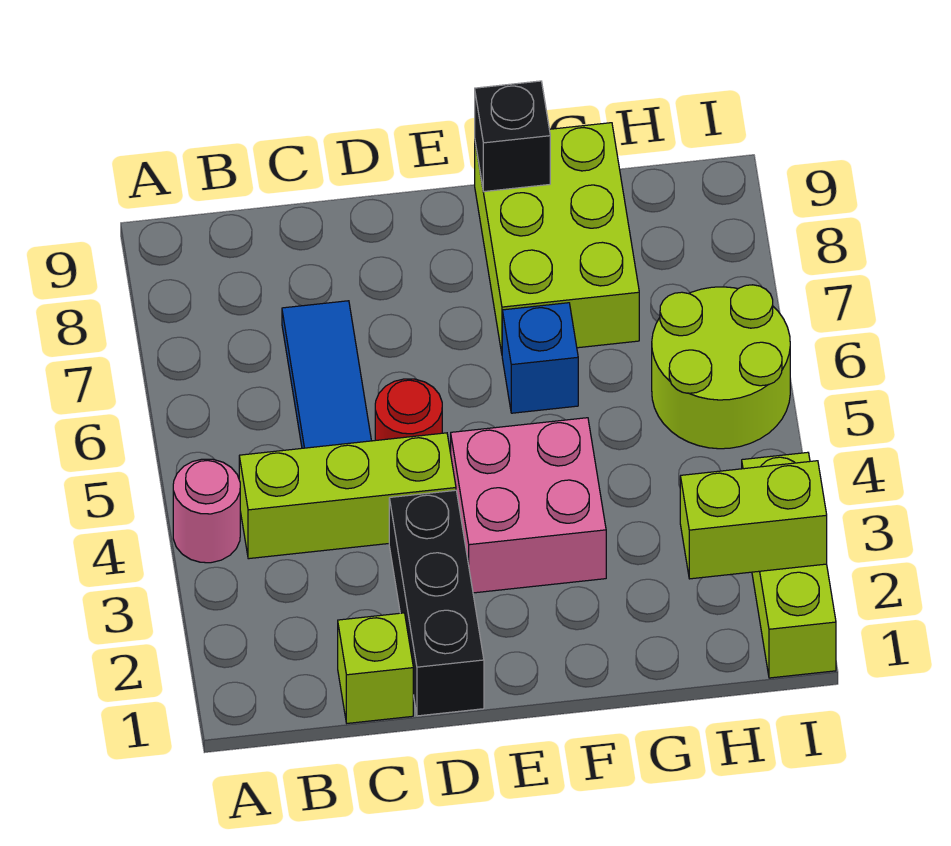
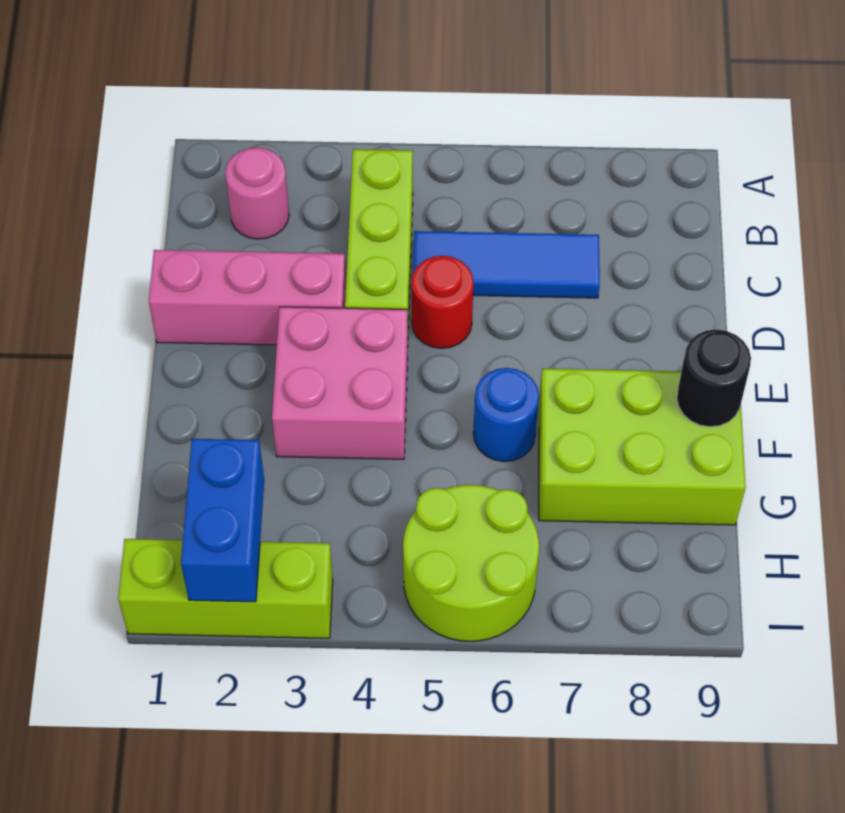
pink 1x1 round brick [173,459,240,563] -> pink 1x1 round brick moved to [225,147,289,239]
lime 1x1 brick [338,613,413,723] -> none
black 1x3 brick [389,490,484,716] -> pink 1x3 brick [149,250,346,345]
blue 1x1 brick [502,303,578,413] -> blue 1x1 round brick [473,368,539,462]
black 1x1 brick [475,81,550,192] -> black 1x1 round brick [677,329,751,427]
lime 1x2 brick [680,461,827,579] -> blue 1x2 brick [181,439,264,602]

